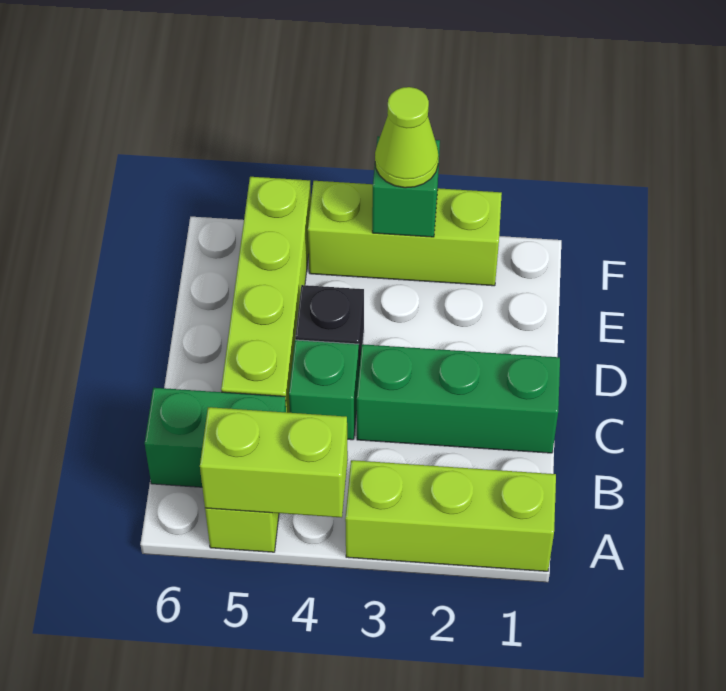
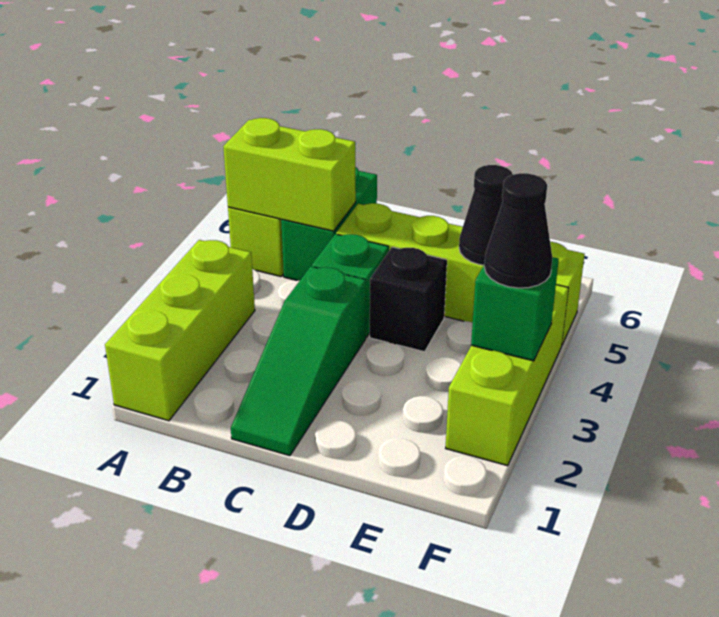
lime 1x2 brick [200,407,348,518] -> lime 1x2 brick turned to [223,118,356,231]
green 1x3 brick [357,344,560,453] -> green 1x3 slope [231,267,366,456]
none -> black 1x1 cone [459,165,513,265]
lime 1x1 cone [375,87,439,188] -> black 1x1 cone [484,173,552,288]

